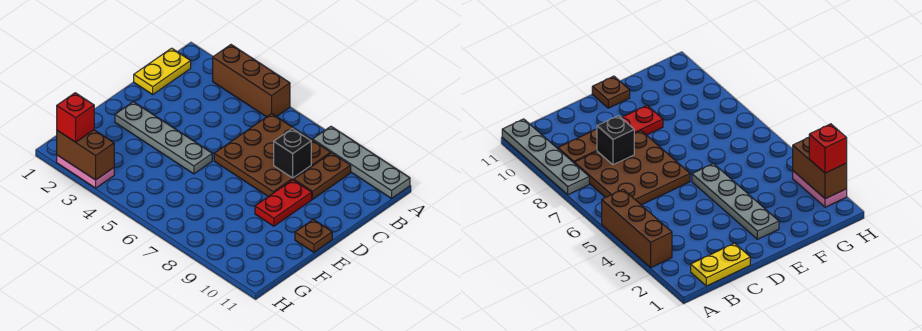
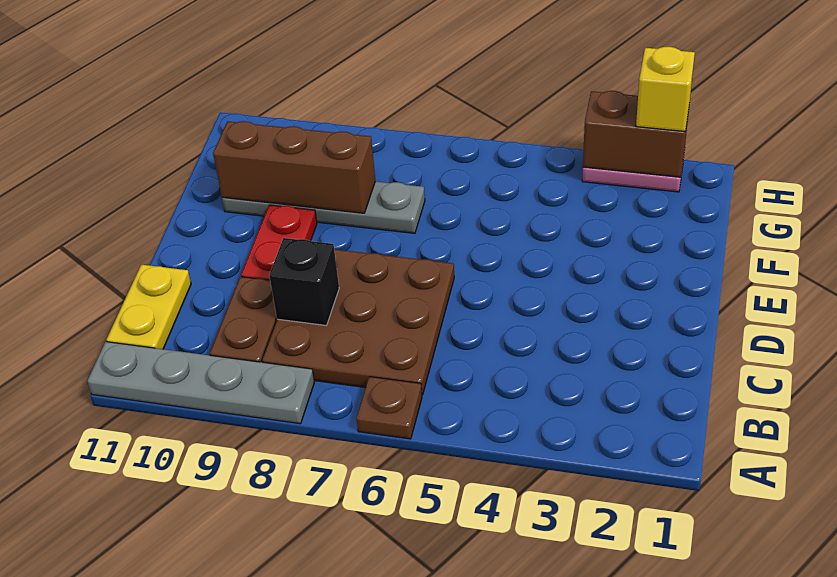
brown 1x3 brick [213,45,290,117] -> brown 1x3 brick moved to [213,121,375,213]
yellow 1x2 plate [134,48,191,94] -> yellow 1x2 plate moved to [106,265,191,349]
grey 1x4 plate [115,102,212,174] -> grey 1x4 plate moved to [222,181,425,233]
brown 1x1 plate [295,219,332,252] -> brown 1x1 plate moved to [356,377,422,439]
red 1x1 brick [57,93,94,142] -> yellow 1x1 brick [636,47,695,131]

